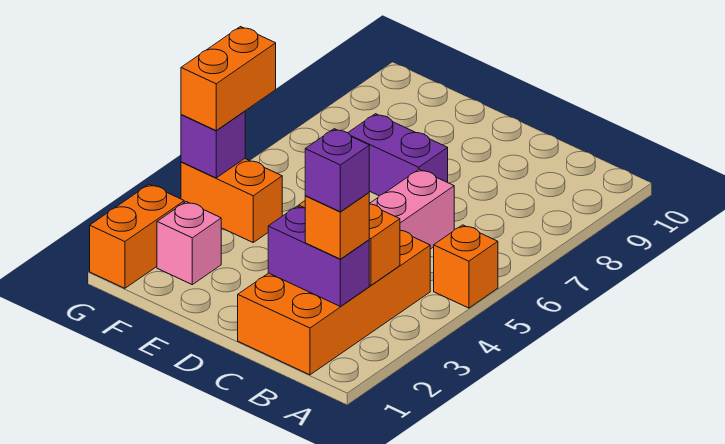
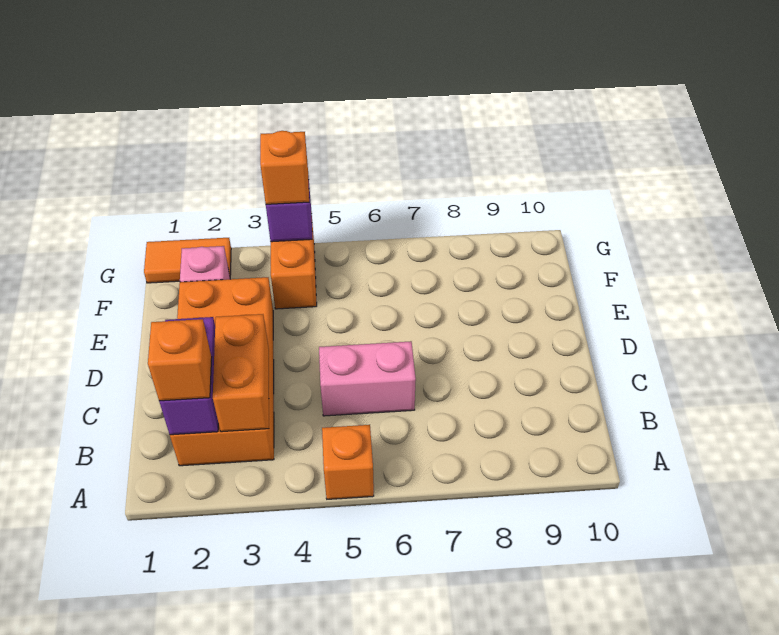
orange 2x4 brick [238,230,430,375] -> orange 2x4 brick turned to [170,277,274,466]
purple 1x1 brick [305,129,369,212] -> none
purple 1x2 brick [348,114,448,196] -> none
orange 1x2 brick [90,184,184,288] -> orange 1x2 tile [144,238,231,283]
orange 1x2 brick [181,27,276,130] -> orange 1x1 brick [260,131,309,204]

